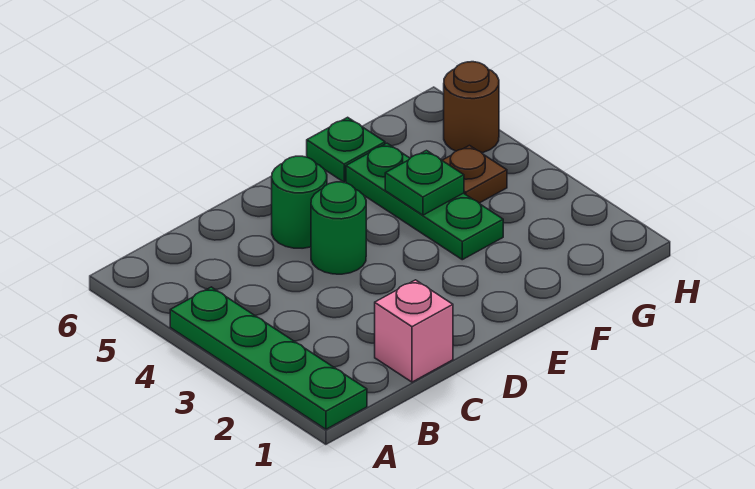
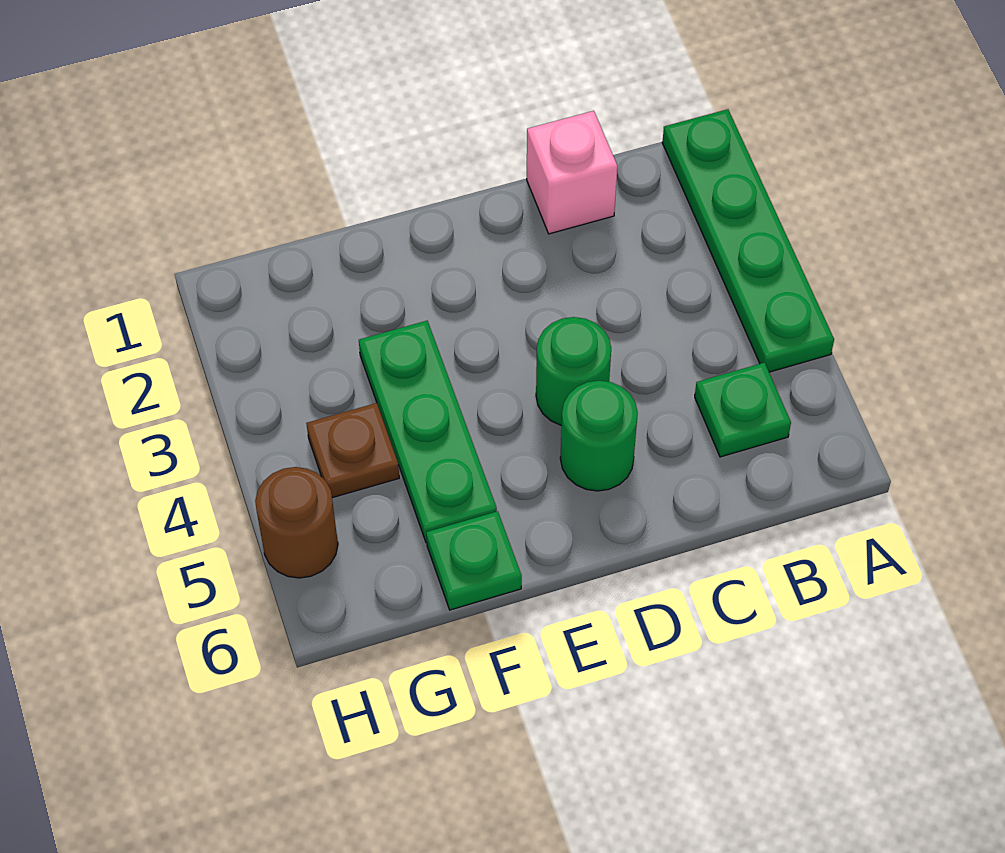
green 1x1 plate [385,150,464,215] -> green 1x1 plate moved to [695,363,791,457]

